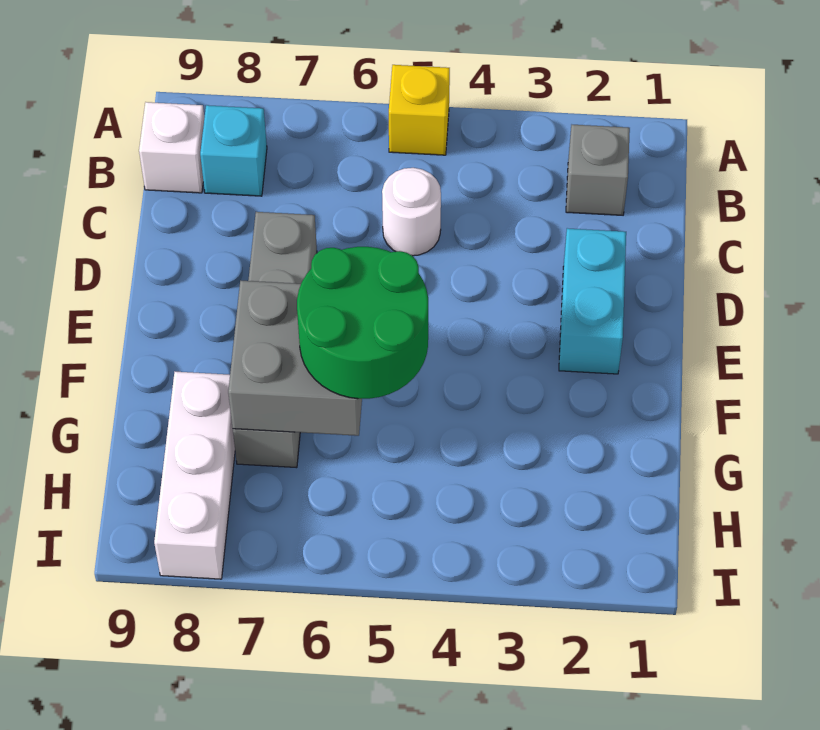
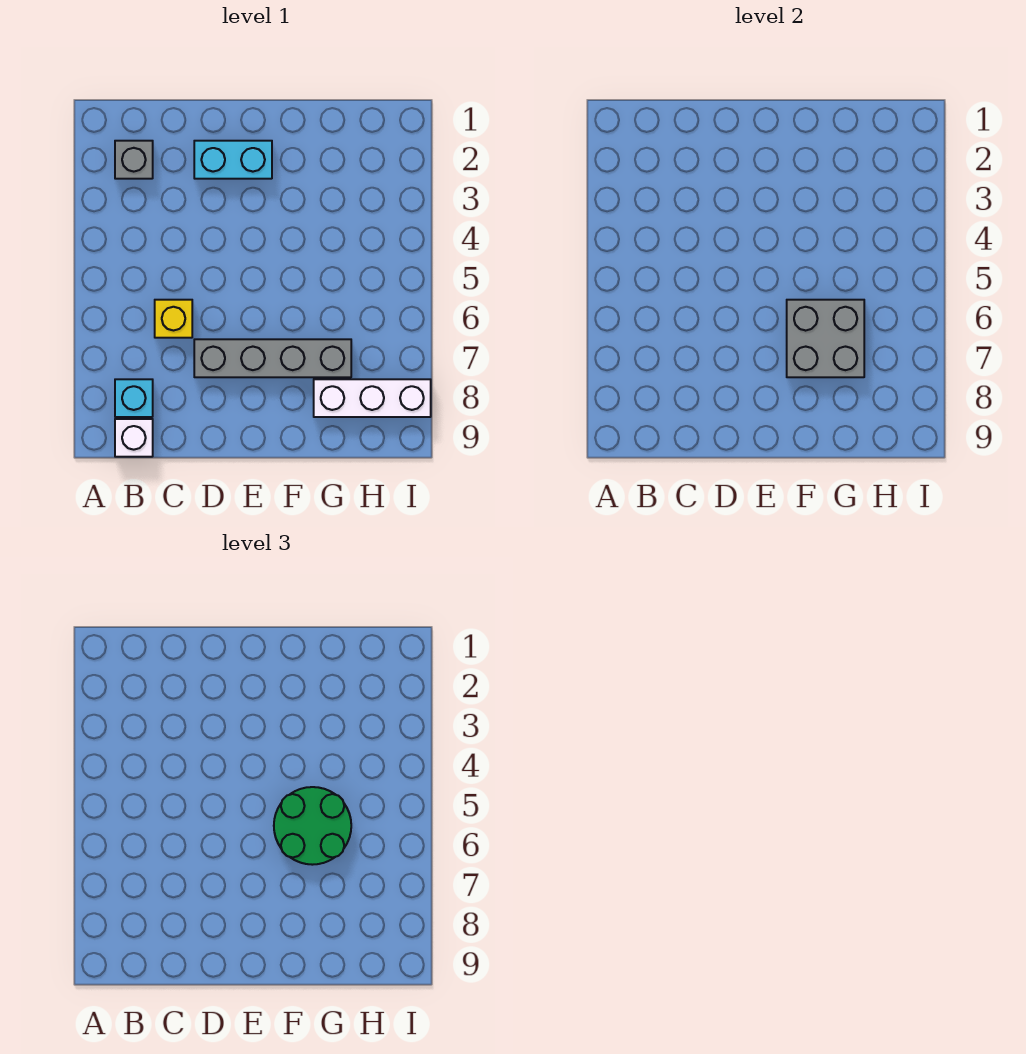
yellow 1x1 brick [389,65,450,155] -> yellow 1x1 brick moved to [155,300,192,338]
white 1x1 round brick [382,168,441,256] -> none

